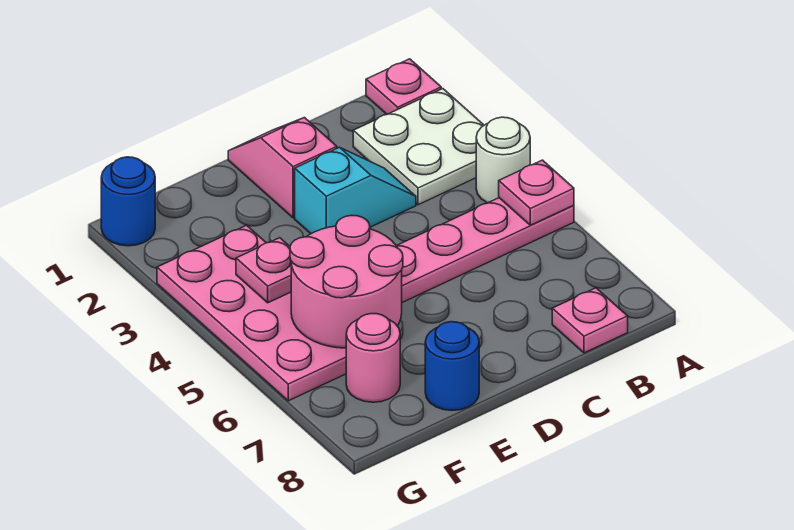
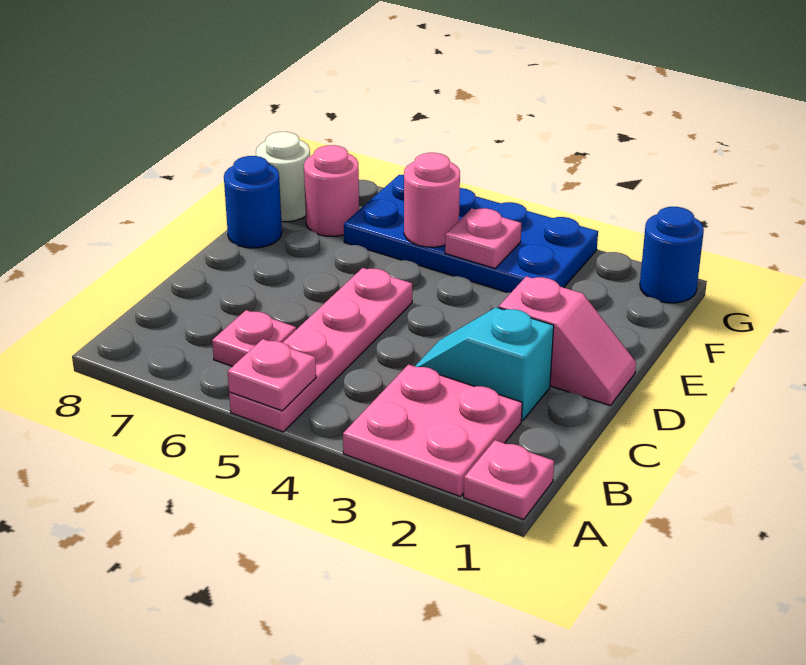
white 2x2 plate [353,89,484,205] -> pink 2x2 plate [343,365,522,497]
white 1x1 round brick [476,117,530,203] -> white 1x1 round brick moved to [256,132,310,222]
pink 1x1 plate [552,288,628,353] -> pink 1x1 plate moved to [212,310,296,366]
cyan 1x2 slope [295,147,416,234] -> cyan 1x2 slope turned to [415,307,554,421]
pink 2x2 round brick [290,215,403,348] -> pink 1x1 round brick [404,153,460,247]
pink 2x4 plate [157,225,346,401] -> blue 2x4 plate [344,175,598,293]

